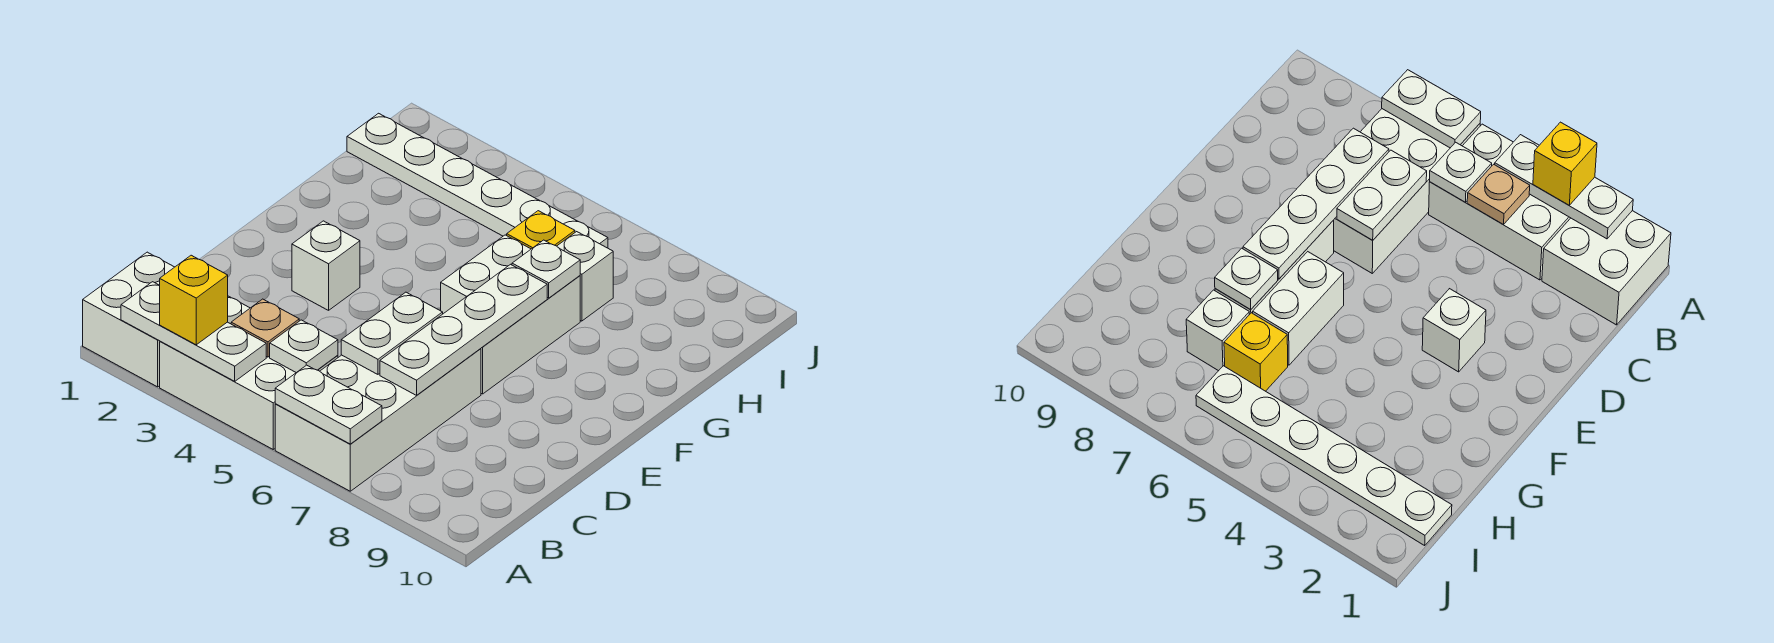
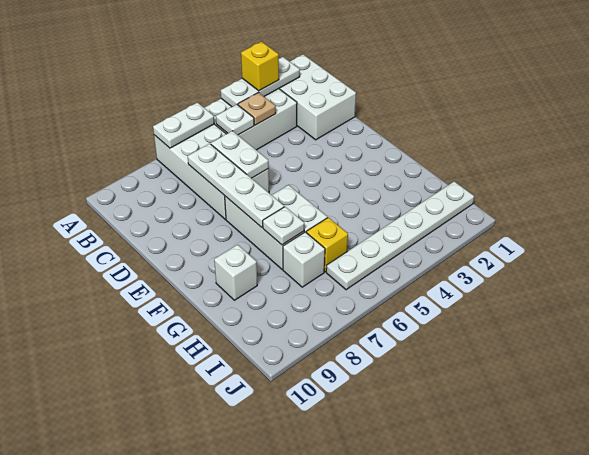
white 2x2 brick [83,252,174,387] -> white 2x3 brick [279,55,356,140]
white 1x1 brick [292,221,360,310] -> white 1x1 brick moved to [214,245,257,300]

